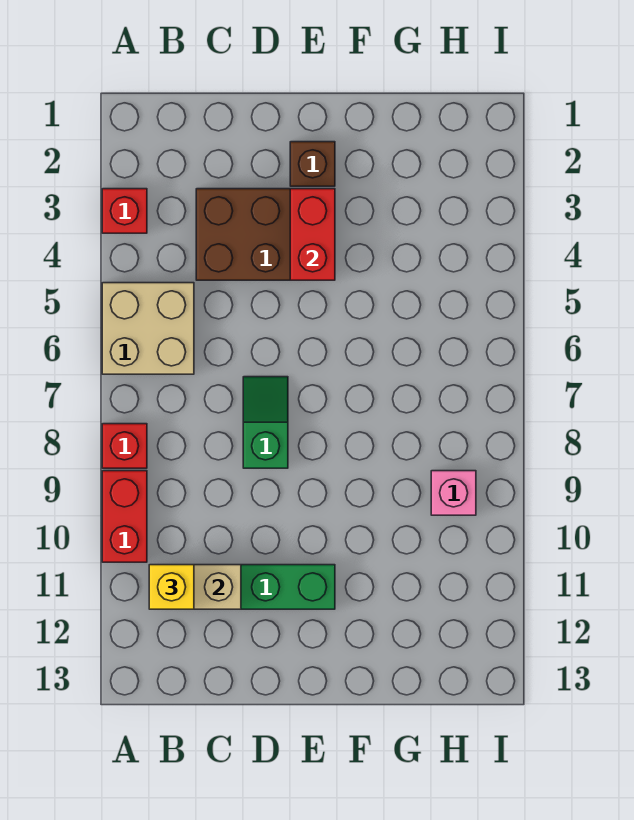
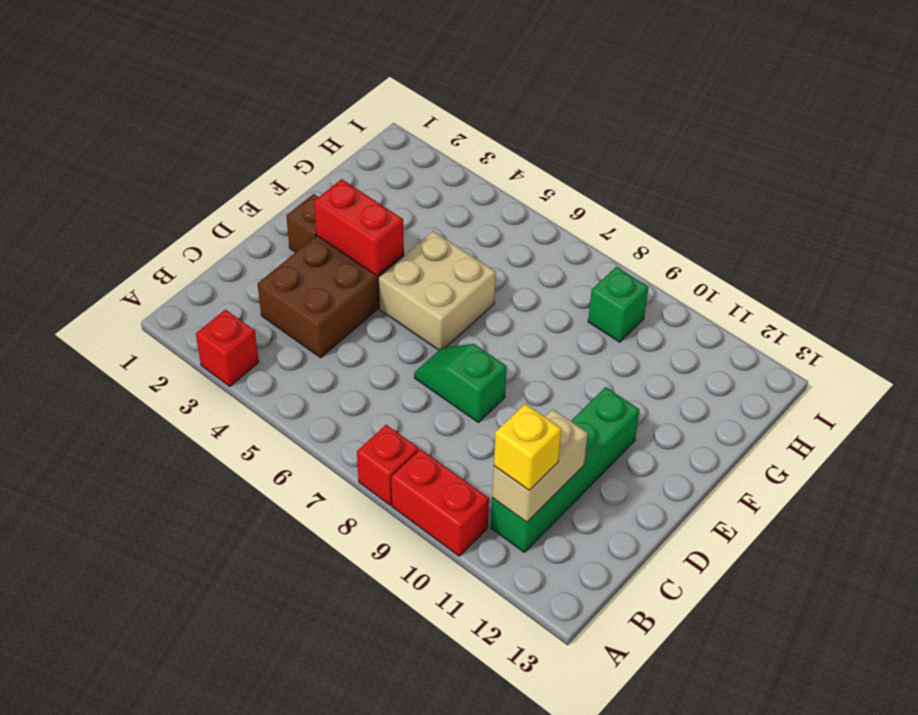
tan 2x2 brick [102,283,194,374] -> tan 2x2 brick moved to [378,231,496,350]
pink 1x1 brick [431,471,476,515] -> green 1x1 brick [588,267,649,342]

